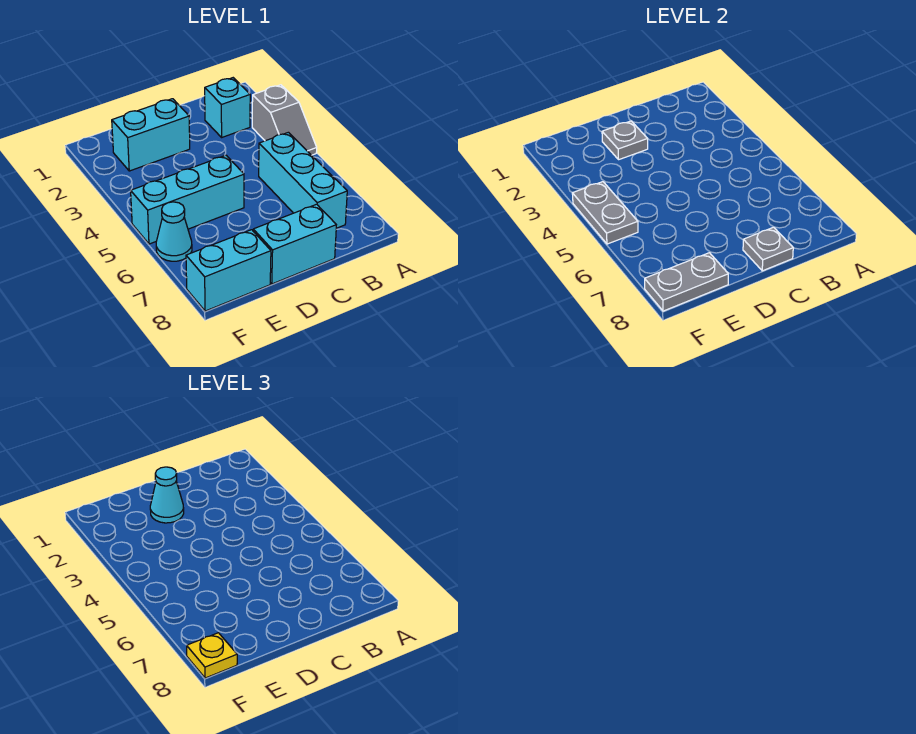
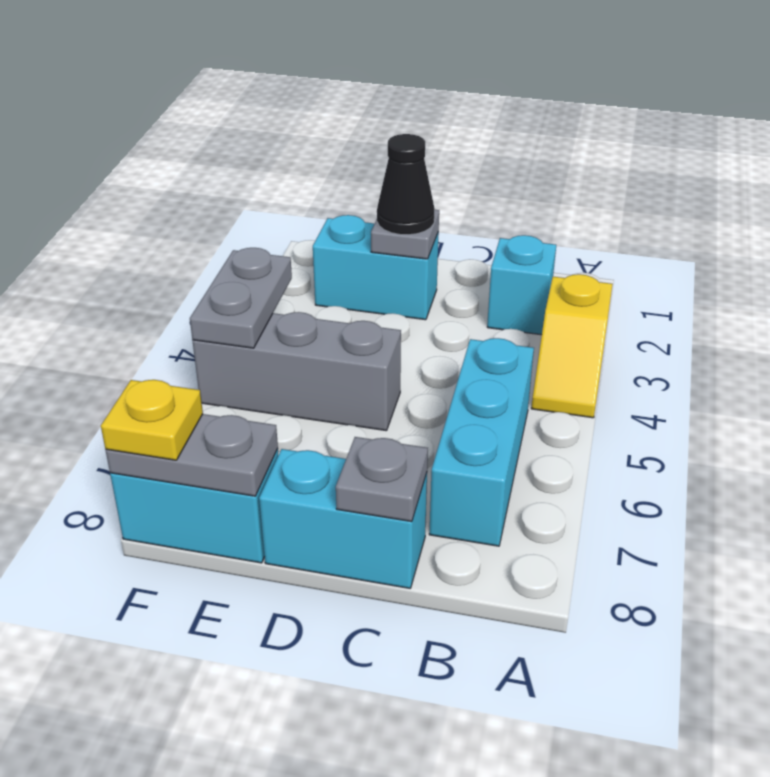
grey 1x2 slope [252,85,317,155] -> yellow 1x2 slope [531,274,613,418]
cyan 1x1 cone [150,467,184,523] -> black 1x1 cone [377,134,435,235]
cyan 1x3 brick [131,155,244,244] -> grey 1x3 brick [193,312,401,431]
cyan 1x1 cone [156,202,192,261] -> none

